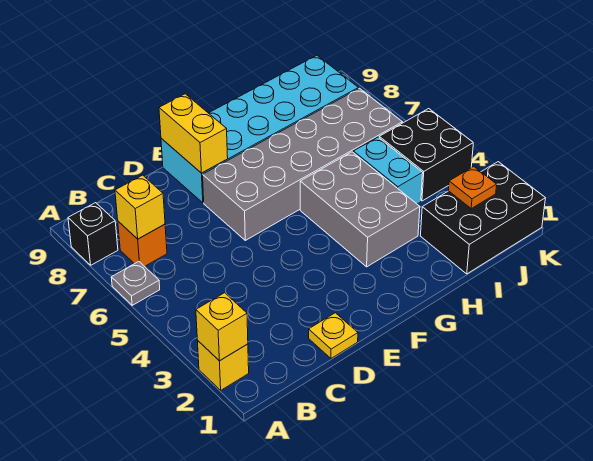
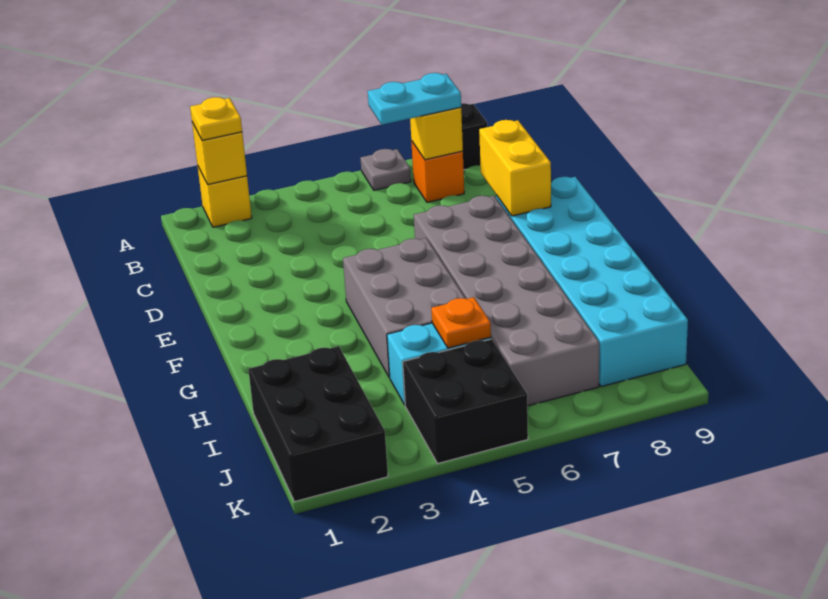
none -> cyan 1x2 plate [368,73,461,125]
yellow 1x1 plate [309,313,358,358] -> yellow 1x1 plate moved to [190,97,242,141]
yellow 1x2 brick [159,94,228,173] -> yellow 1x2 brick turned to [479,120,551,216]
grey 2x3 brick [300,152,420,267] -> grey 2x3 brick turned to [343,238,465,378]
orange 1x1 plate [448,167,497,208] -> orange 1x1 plate moved to [431,297,491,348]

